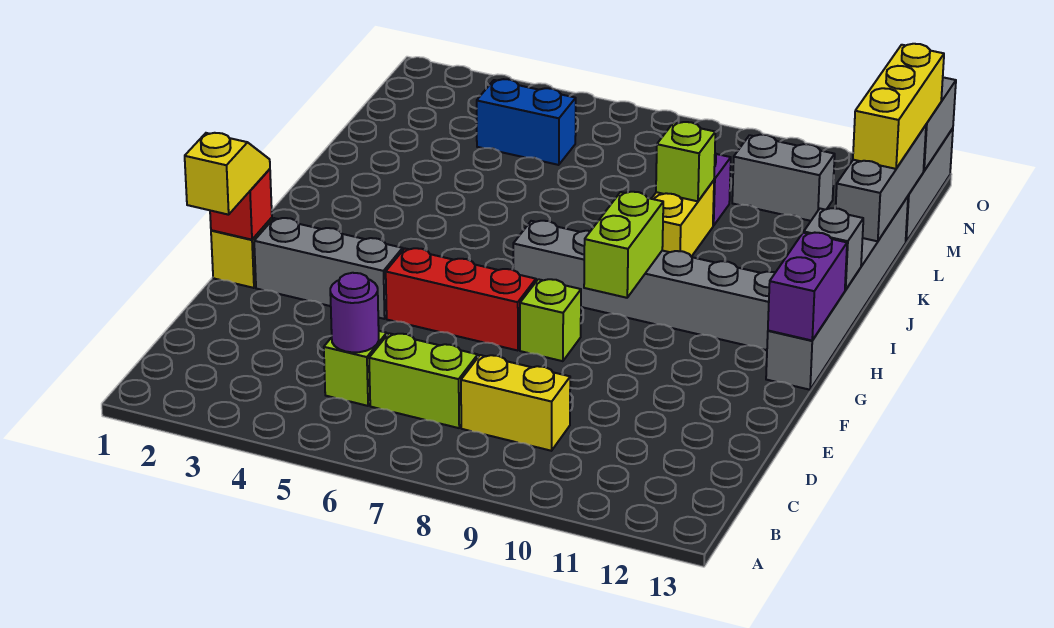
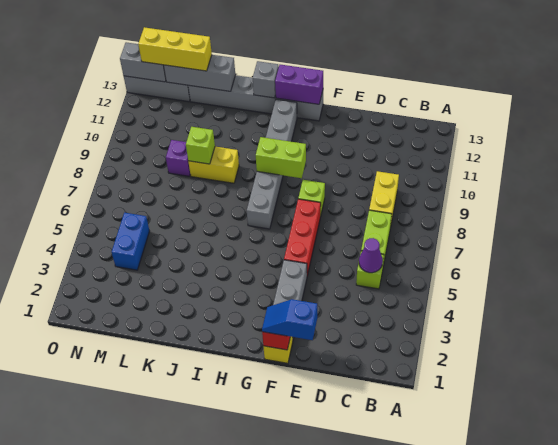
purple 1x1 round brick [330,273,379,352] -> purple 1x1 cone [359,238,383,273]
yellow 1x2 slope [185,133,270,215] -> blue 1x2 slope [262,299,317,340]
grey 1x2 brick [732,135,835,221] -> none

